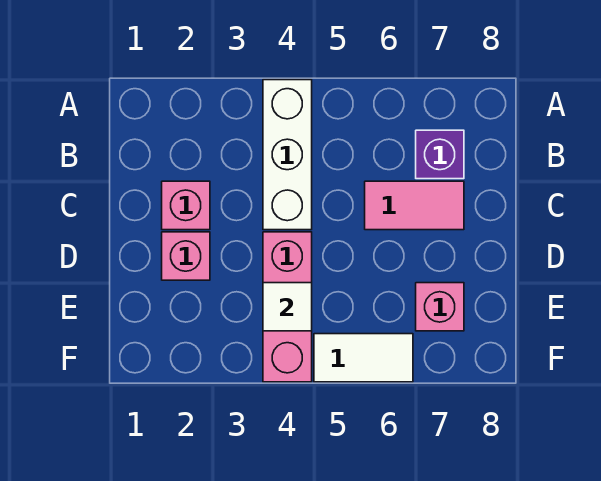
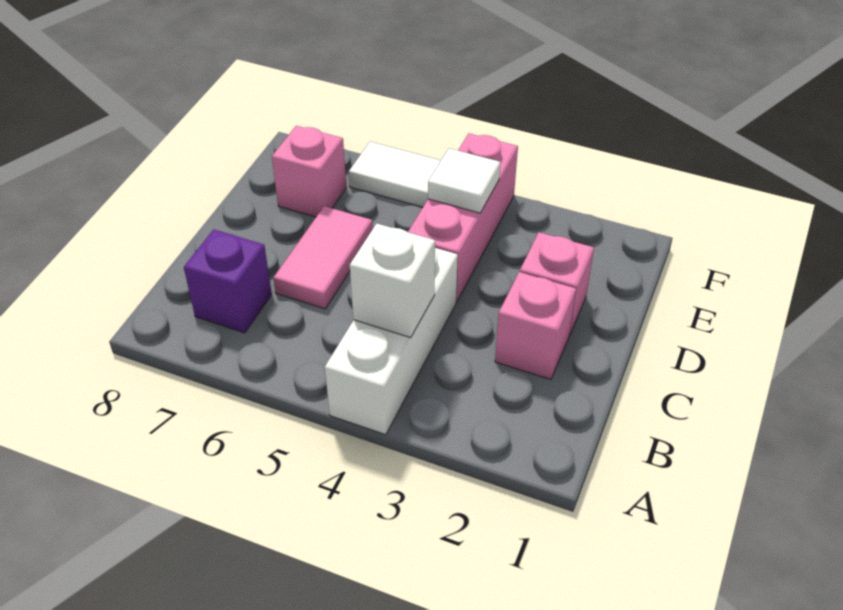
none -> white 1x1 brick [350,224,435,338]
pink 1x2 tile [365,181,464,230] -> pink 1x2 tile turned to [273,206,373,309]

